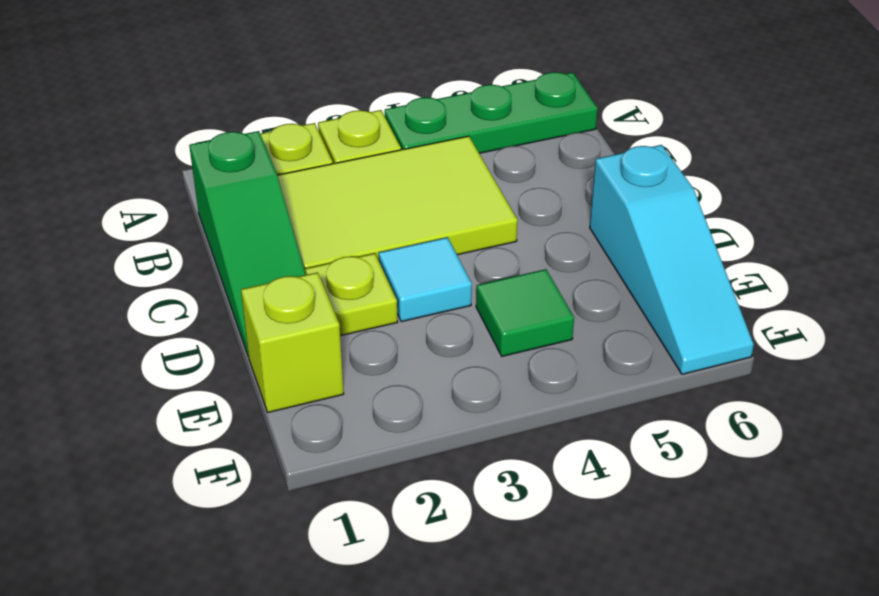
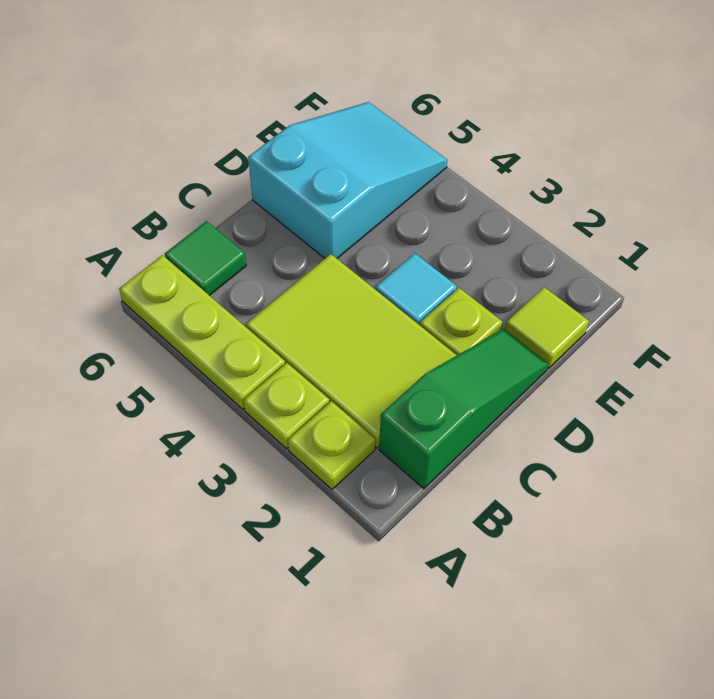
green 1x3 plate [385,72,598,153] -> lime 1x3 plate [119,255,285,409]
cyan 1x3 slope [590,145,754,374] -> cyan 2x3 slope [248,102,447,258]
lime 1x1 brick [241,272,344,413] -> lime 1x1 tile [505,287,589,368]
green 1x1 tile [476,269,574,356] -> green 1x1 tile moved to [165,221,246,296]

